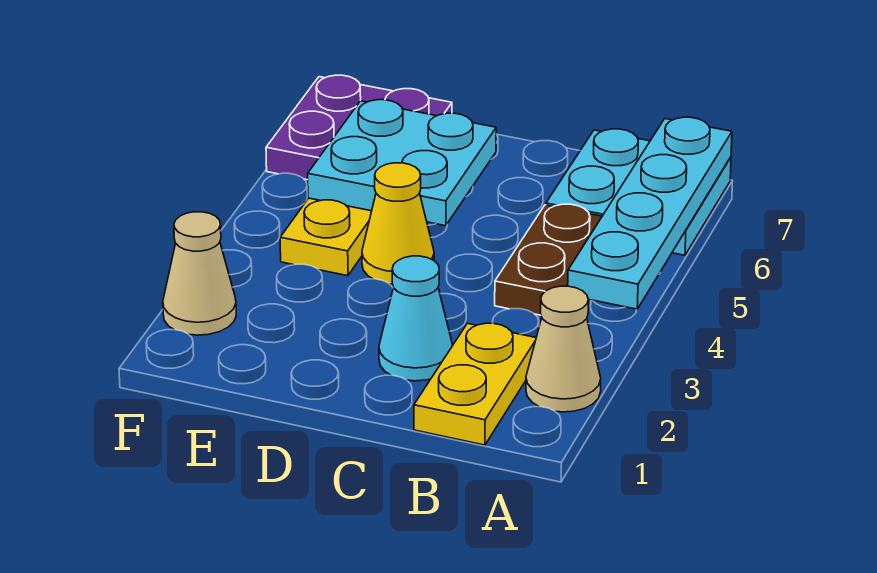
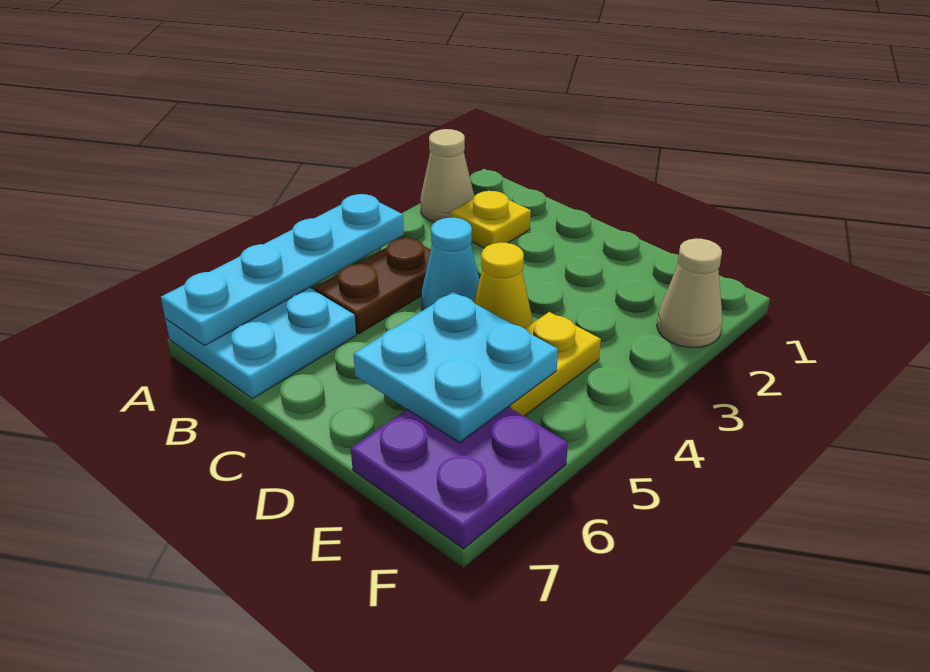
yellow 1x2 plate [414,323,536,445] -> yellow 1x1 plate [451,191,531,248]
cyan 1x1 cone [379,256,453,381] -> cyan 1x1 cone moved to [421,218,480,310]

